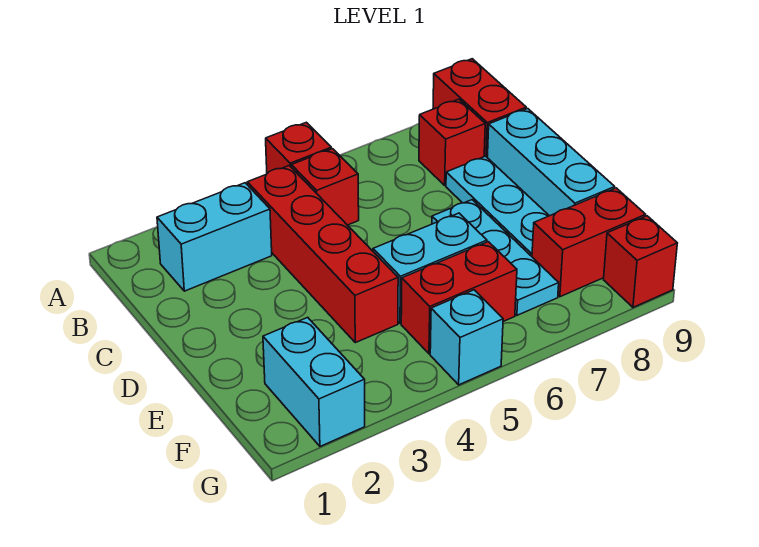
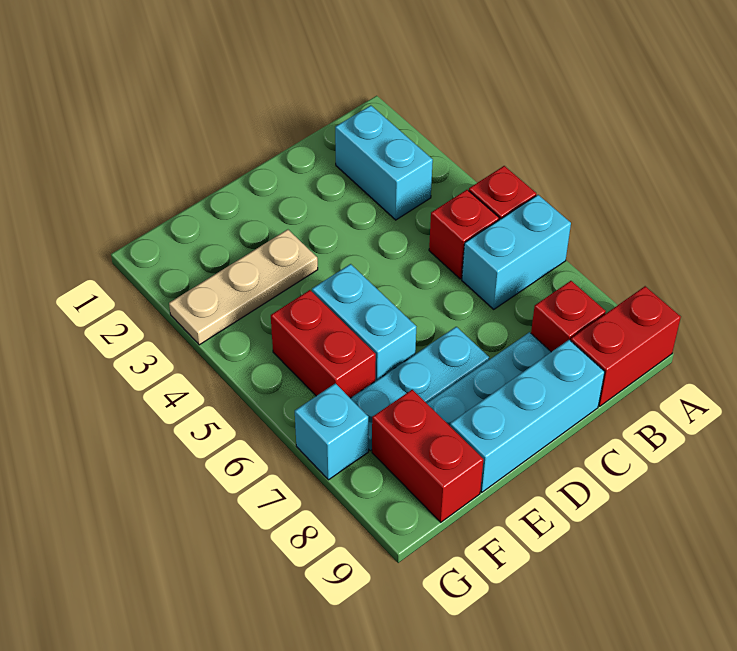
red 1x4 brick [247,166,398,343] -> none
none -> tan 1x3 plate [169,230,318,345]
cyan 1x2 brick [263,317,365,446] -> cyan 1x2 brick moved to [462,195,571,309]
cyan 1x1 brick [430,290,503,385] -> cyan 1x1 brick moved to [295,383,368,480]
red 1x1 brick [604,216,677,307] -> none

